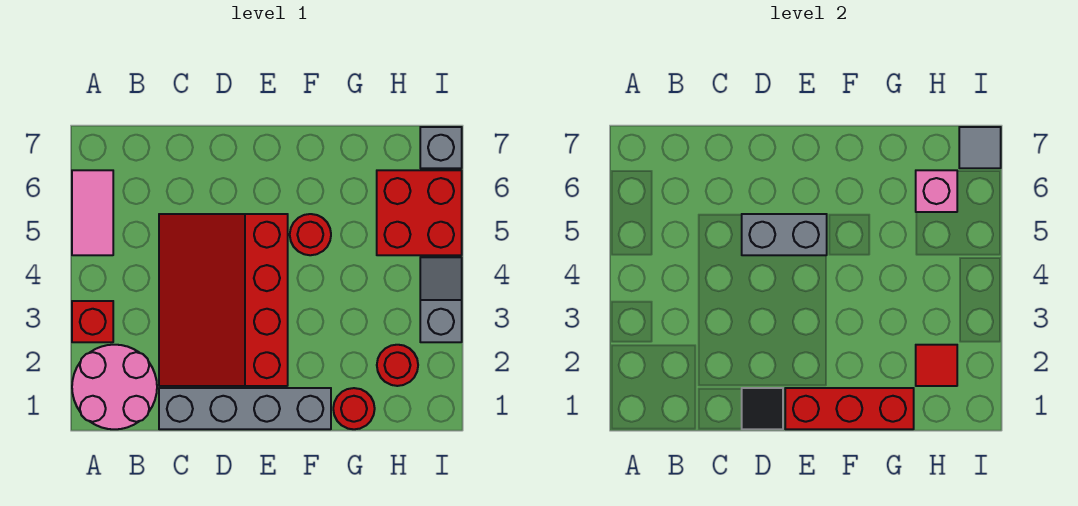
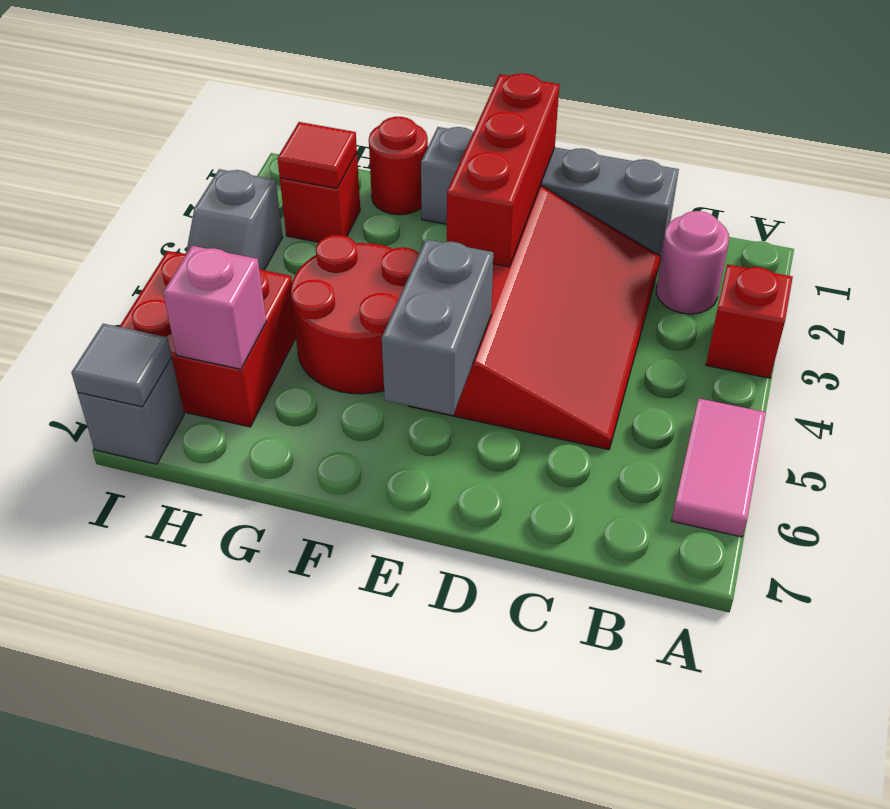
pink 2x2 round brick [72,345,157,429] -> pink 1x1 round brick [656,211,729,314]
black 1x1 tile [742,388,783,429] -> none
grey 1x2 brick [742,214,827,255] -> grey 1x2 brick turned to [382,239,493,415]
red 1x3 brick [785,388,914,429] -> red 1x3 brick turned to [446,73,559,267]
red 1x1 round brick [290,214,331,255] -> red 2x2 round brick [291,235,419,394]
red 1x1 round brick [377,345,418,386] -> red 1x1 brick [280,153,360,242]

